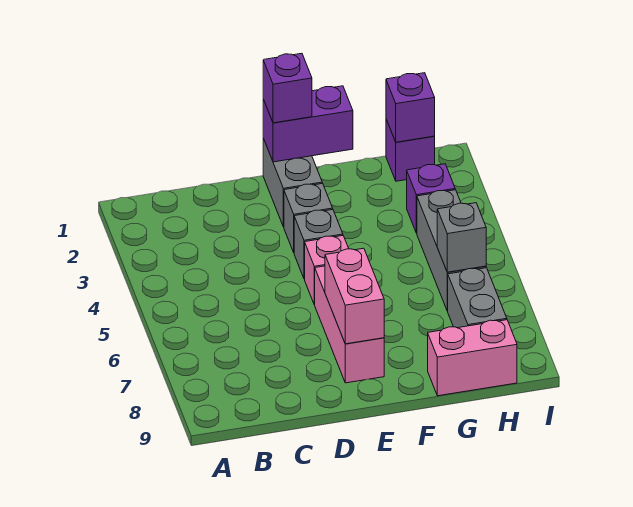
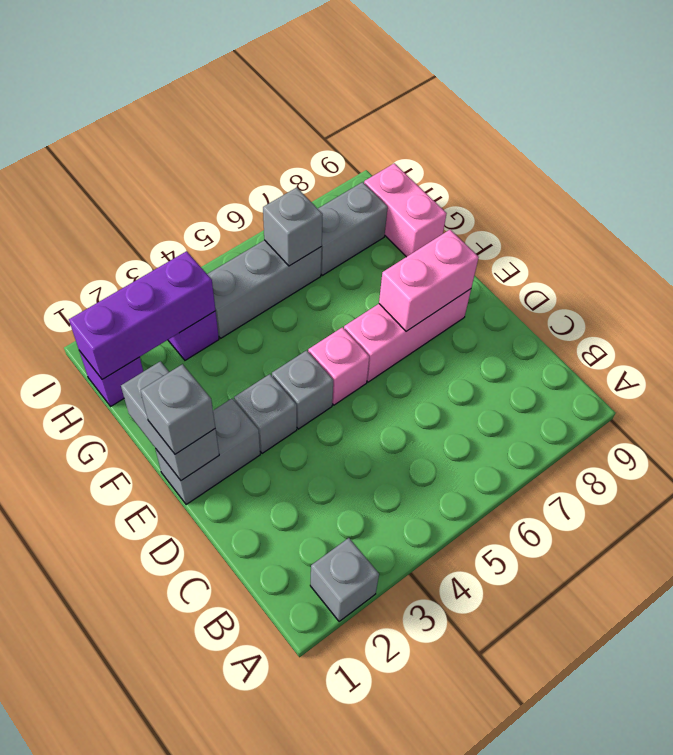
none -> grey 1x1 brick [310,538,379,621]
purple 1x2 brick [263,86,353,162] -> grey 1x2 brick [121,361,219,481]
purple 1x1 brick [263,53,312,123] -> grey 1x1 brick [141,364,215,454]
purple 1x1 brick [386,73,435,142] -> purple 1x3 brick [69,251,215,380]

